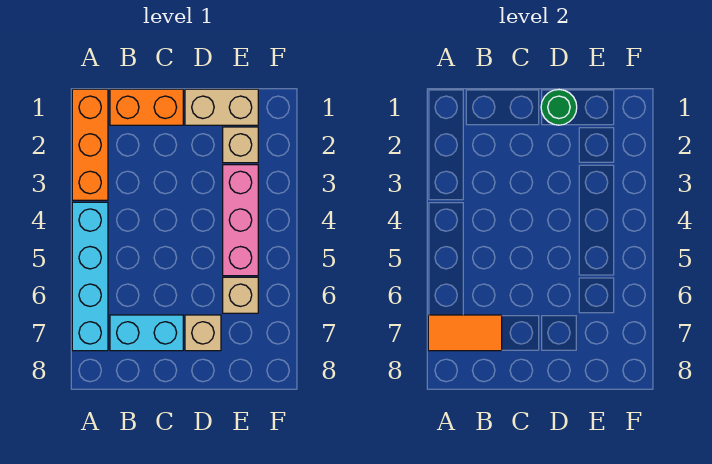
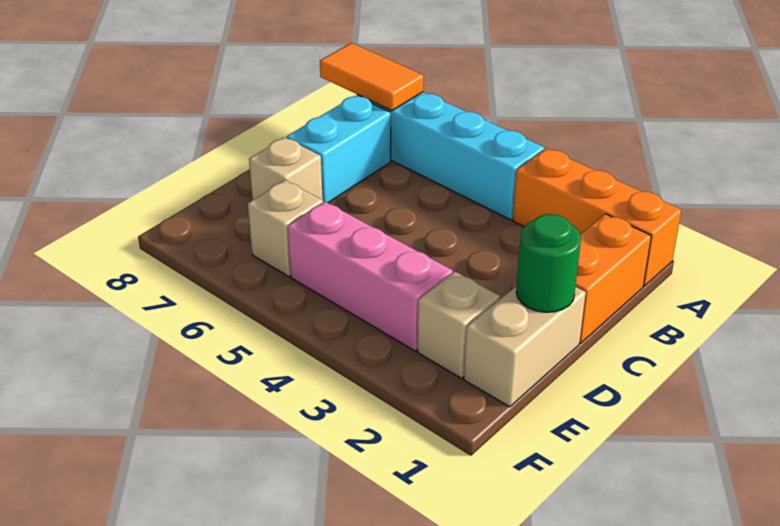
orange 1x2 tile [428,315,502,351] -> orange 1x2 tile turned to [320,43,424,111]

